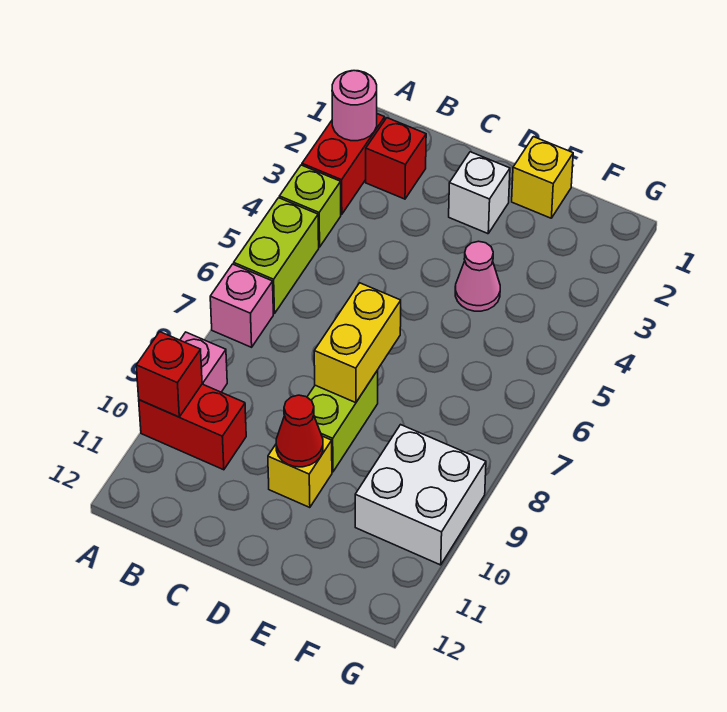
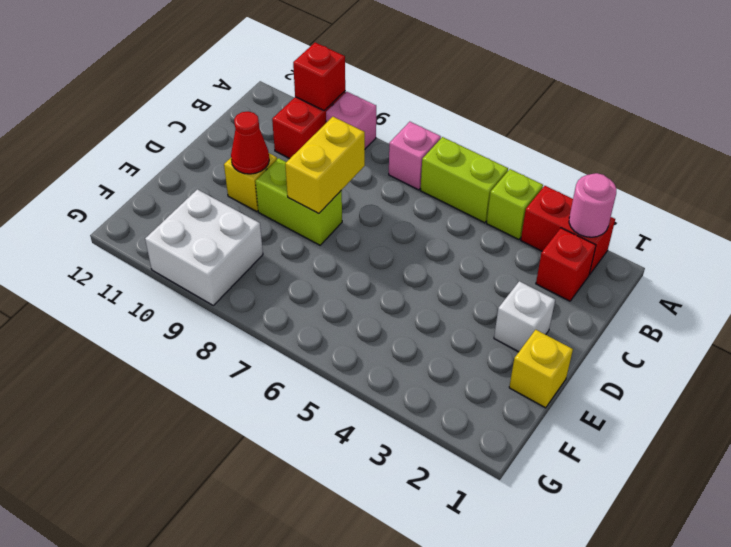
yellow 1x2 brick [314,283,401,403] -> yellow 1x2 brick turned to [285,117,365,214]
pink 1x1 cone [455,241,500,311] -> none

